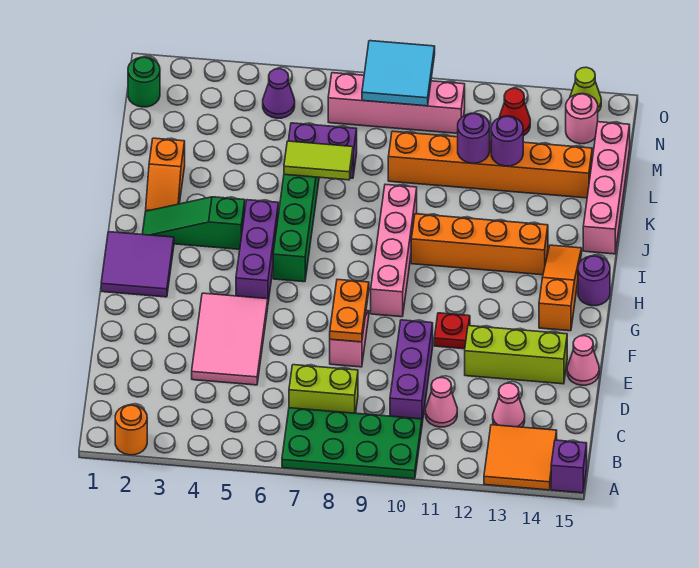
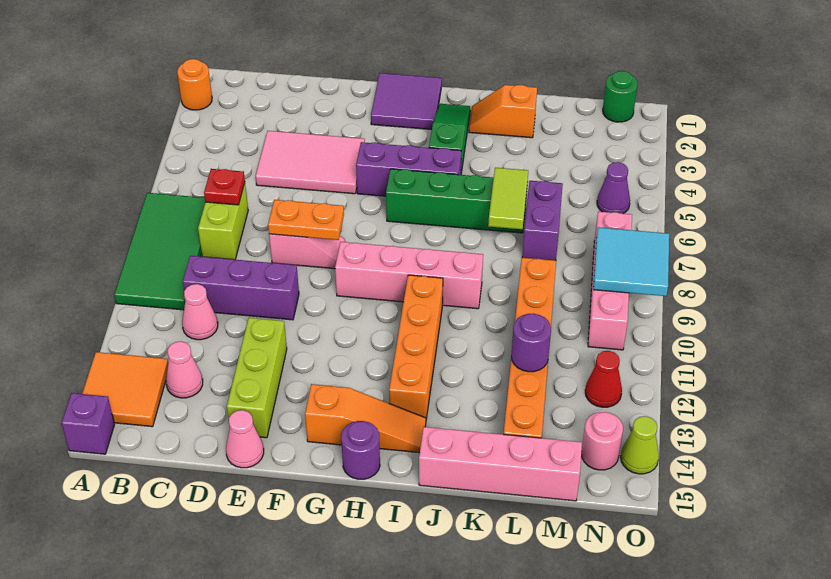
green 2x4 plate [282,408,422,479] -> green 2x4 tile [114,193,205,310]
red 1x1 plate [434,313,470,349] -> red 1x1 plate moved to [204,169,245,205]
purple 1x1 round brick [458,113,490,163] -> none

